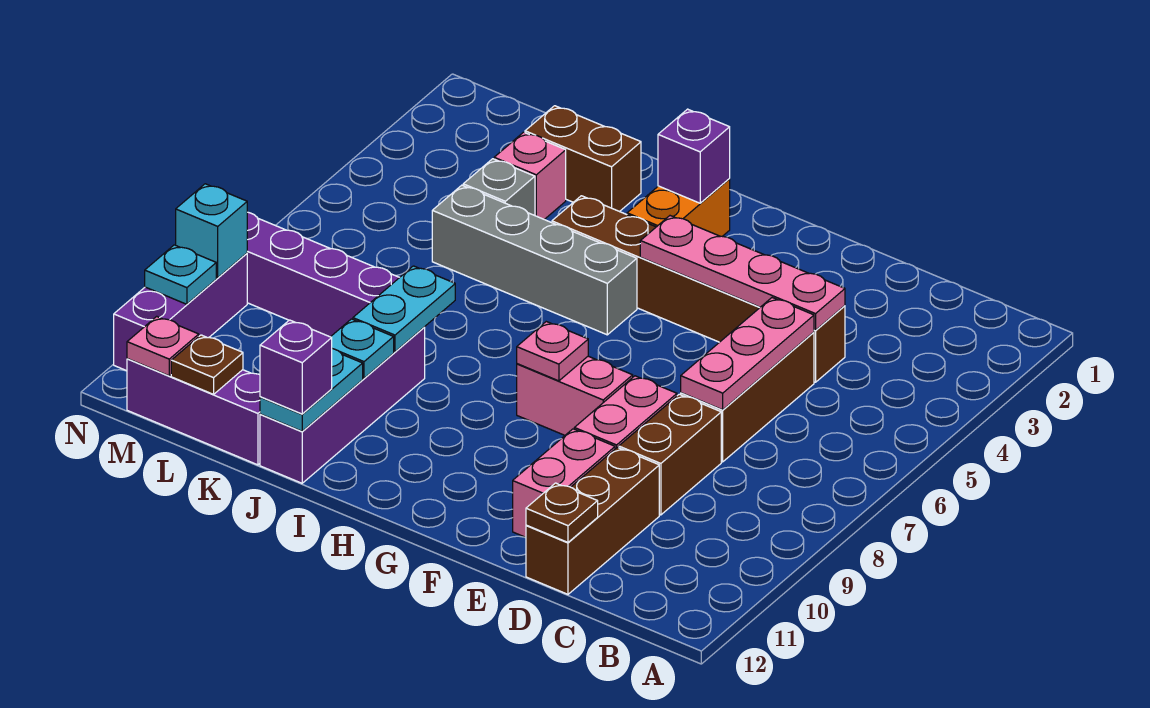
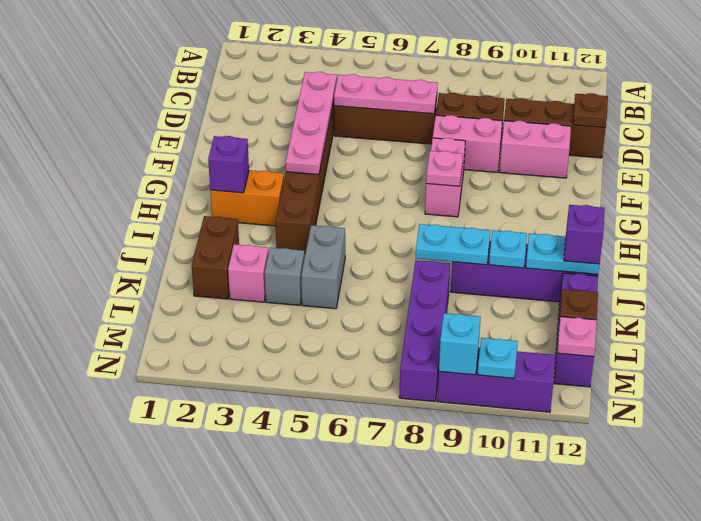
grey 1x4 brick [432,185,637,335] -> grey 1x2 brick [301,225,345,309]

